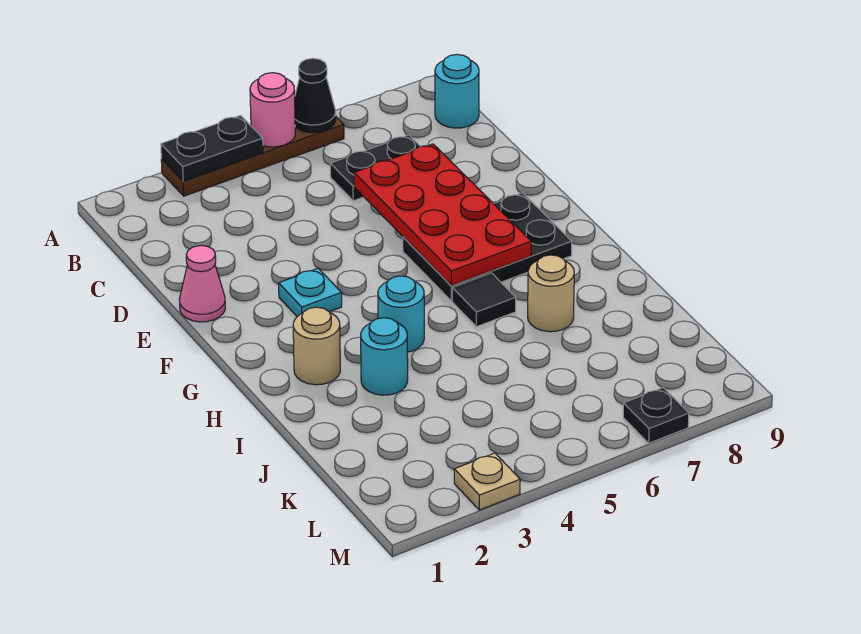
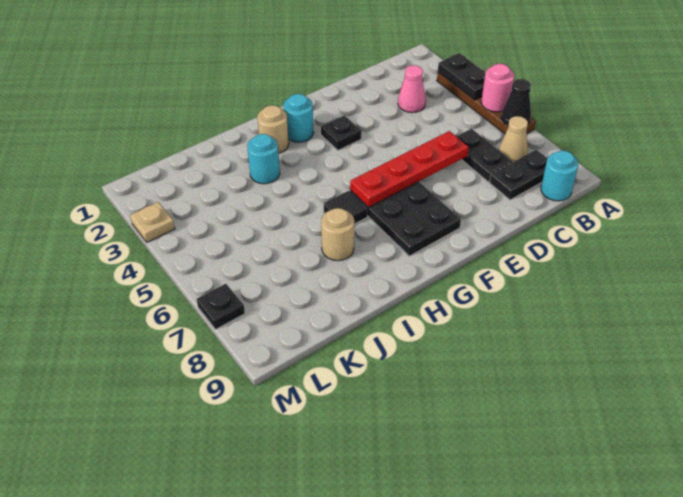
none -> tan 1x1 cone [499,116,528,162]
none -> black 1x2 plate [489,150,547,200]
red 2x4 plate [354,144,531,286] -> red 1x4 plate [350,131,469,207]
pink 1x1 cone [179,245,225,322] -> pink 1x1 cone moved to [398,65,426,113]
cyan 1x1 plate [279,268,342,317] -> black 1x1 plate [321,115,361,150]
cyan 1x1 round brick [378,276,424,352] -> cyan 1x1 round brick moved to [283,94,314,142]

